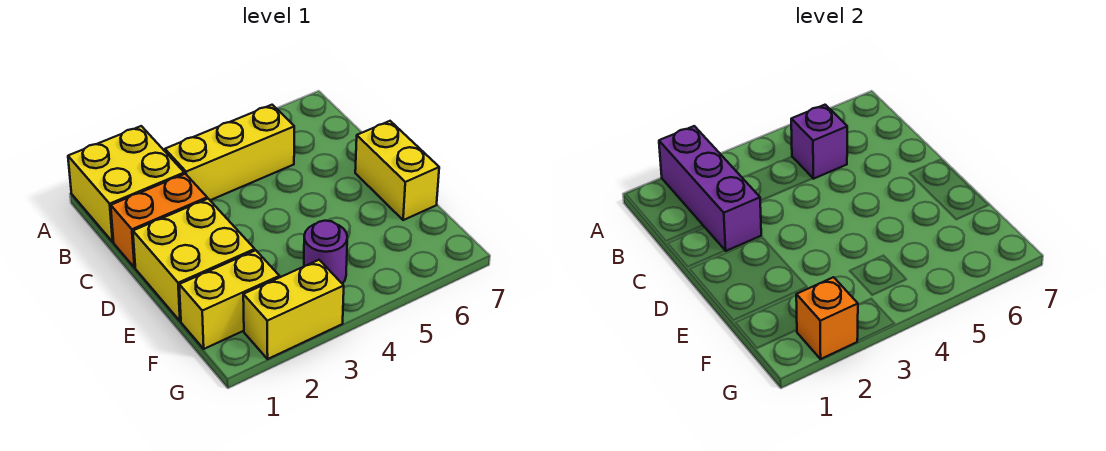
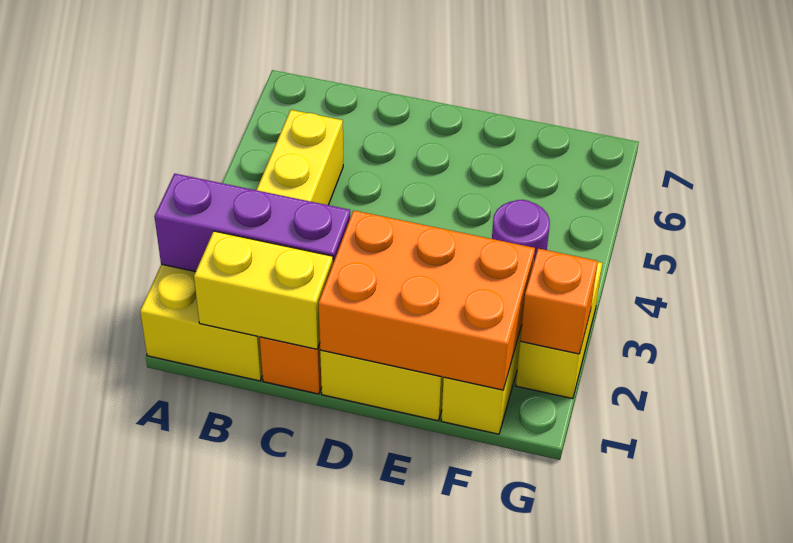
purple 1x1 brick [791,105,847,179] -> none
none -> orange 2x3 brick [319,210,535,390]
yellow 1x2 brick [355,121,439,220] -> yellow 1x2 brick moved to [194,231,333,349]

